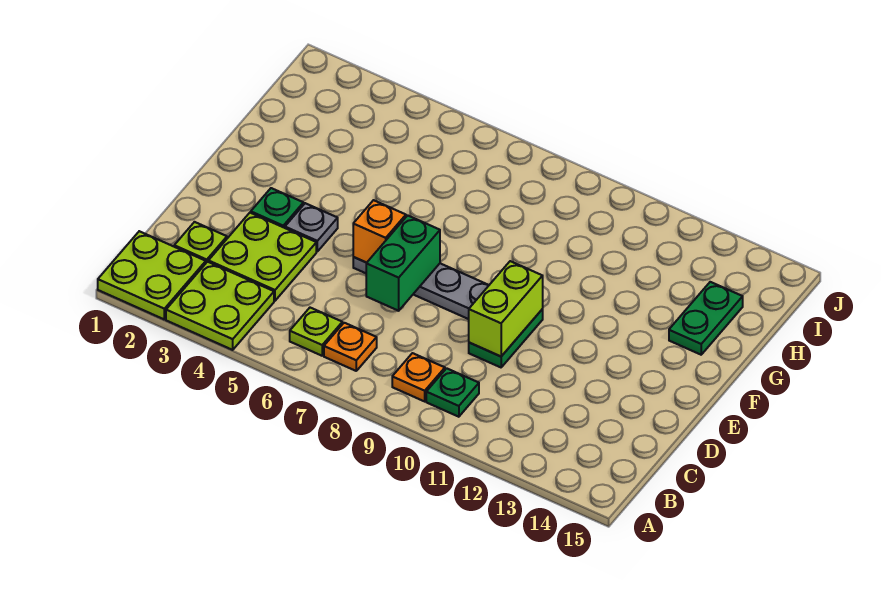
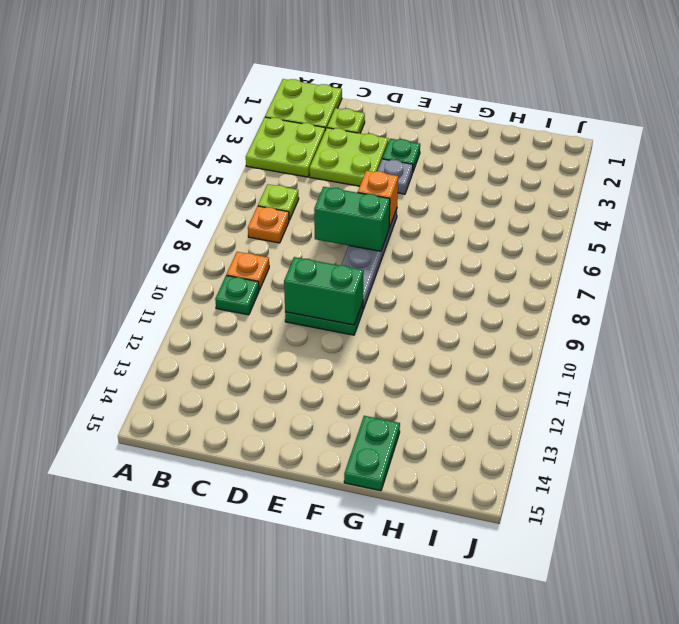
lime 1x2 brick [469,261,543,356] -> green 1x2 brick [284,257,364,325]
green 1x2 plate [669,282,743,355] -> green 1x2 plate turned to [344,416,400,491]

